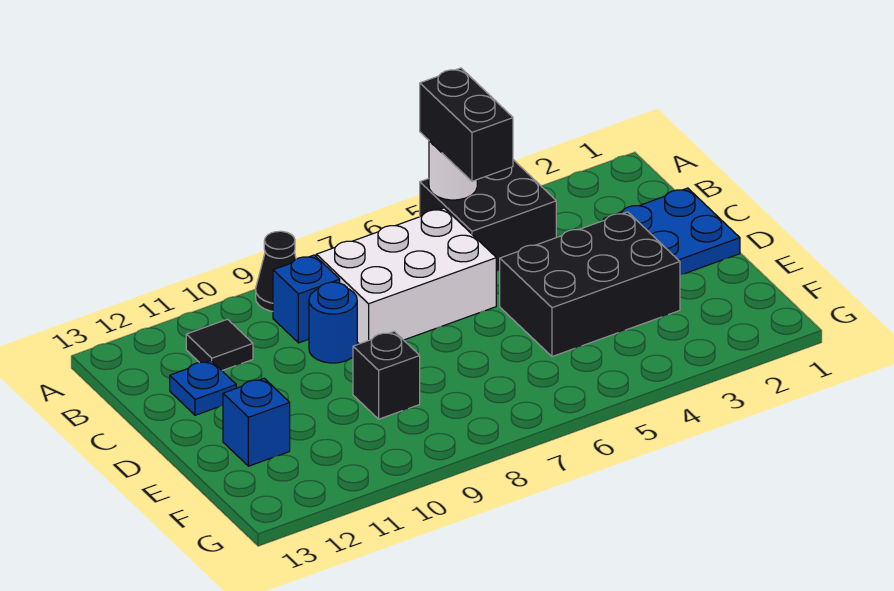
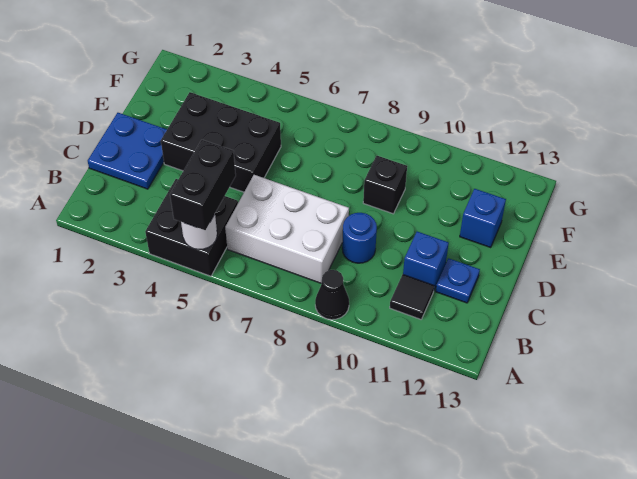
blue 1x1 brick [273,255,340,343] -> blue 1x1 brick moved to [403,232,449,290]

